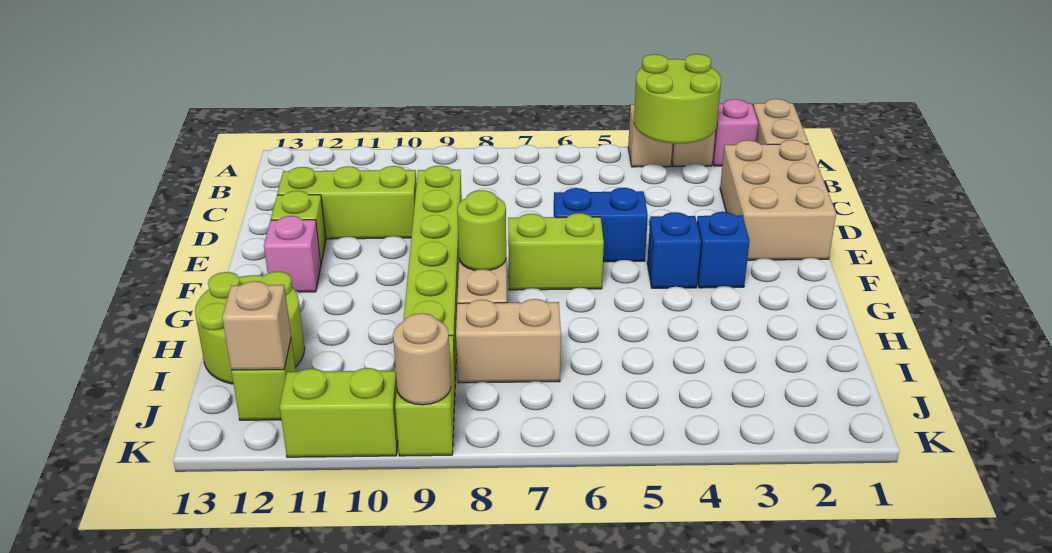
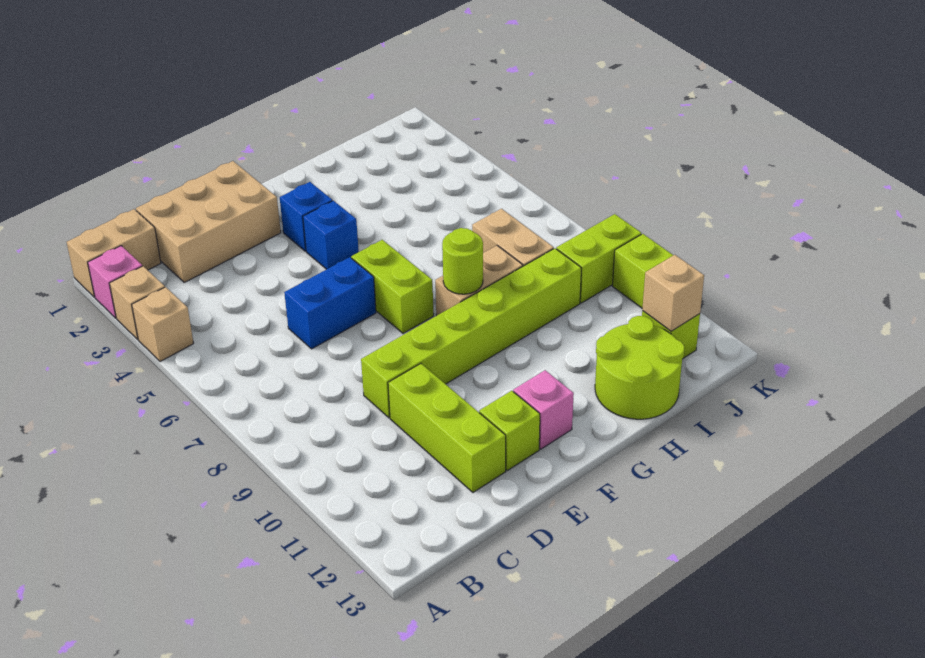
lime 2x2 round brick [634,54,721,144] -> none
blue 1x2 brick [554,188,648,262] -> blue 1x2 brick turned to [284,257,376,349]
tan 1x1 round brick [393,313,451,405] -> none

